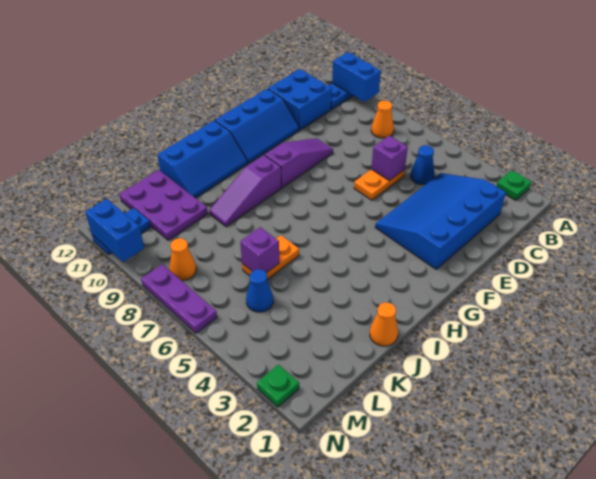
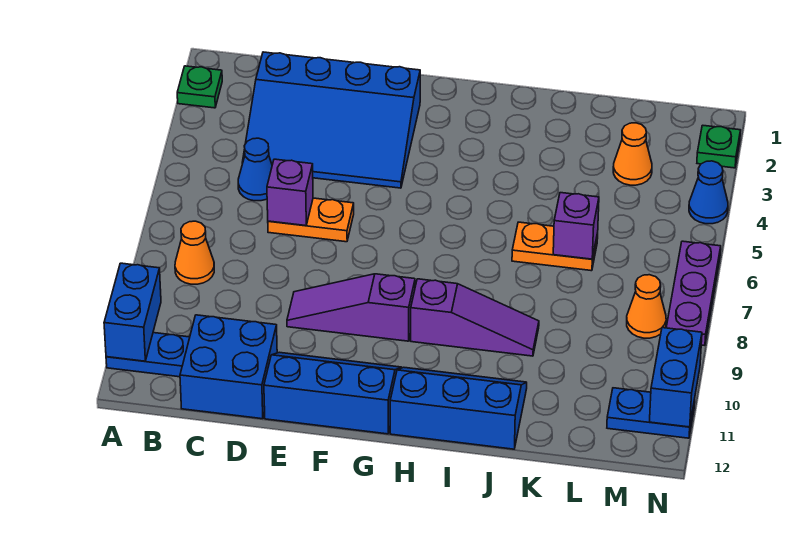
orange 1x1 cone [370,303,398,346] -> orange 1x1 cone moved to [613,123,652,185]
purple 2x3 plate [119,170,208,240] -> none
blue 1x1 cone [246,269,273,312] -> blue 1x1 cone moved to [689,161,728,224]

